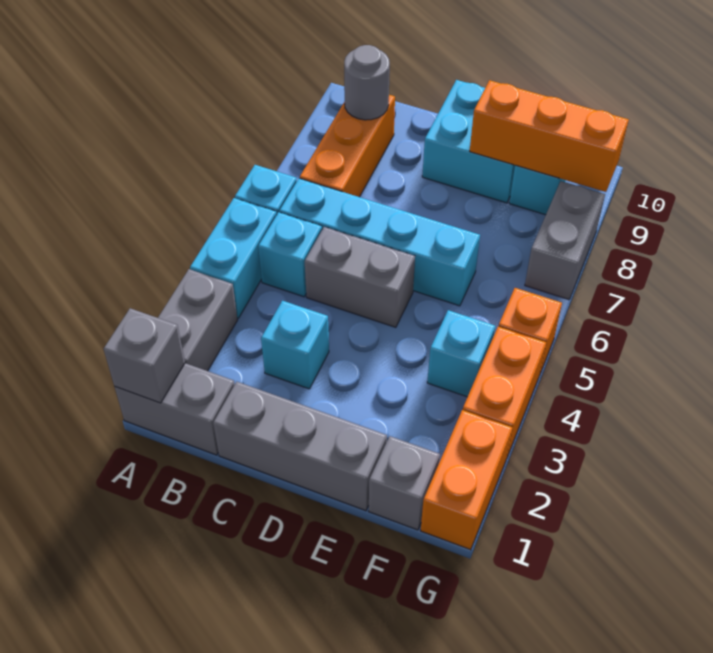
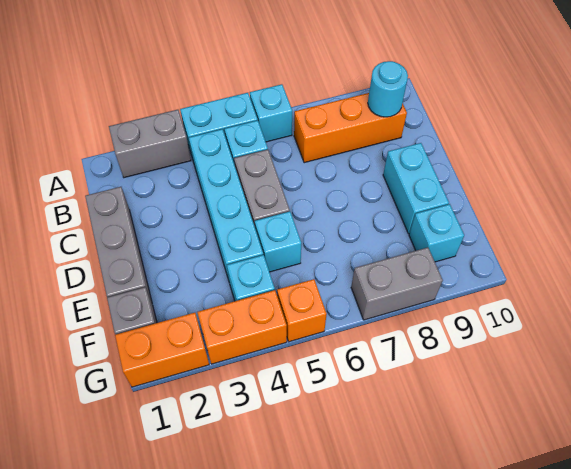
grey 1x2 brick [115,363,235,455] -> none
grey 1x1 brick [104,308,185,403] -> none
cyan 1x4 brick [279,178,480,306] -> cyan 1x4 brick moved to [189,129,263,280]
grey 1x1 round brick [344,45,390,120] -> cyan 1x1 round brick [368,61,408,117]
cyan 1x1 brick [261,301,329,389] -> cyan 1x1 brick moved to [255,211,301,272]
cyan 2x2 brick [422,80,515,203] -> cyan 1x2 brick [383,143,449,234]
orange 1x3 brick [470,80,629,192] -> none

